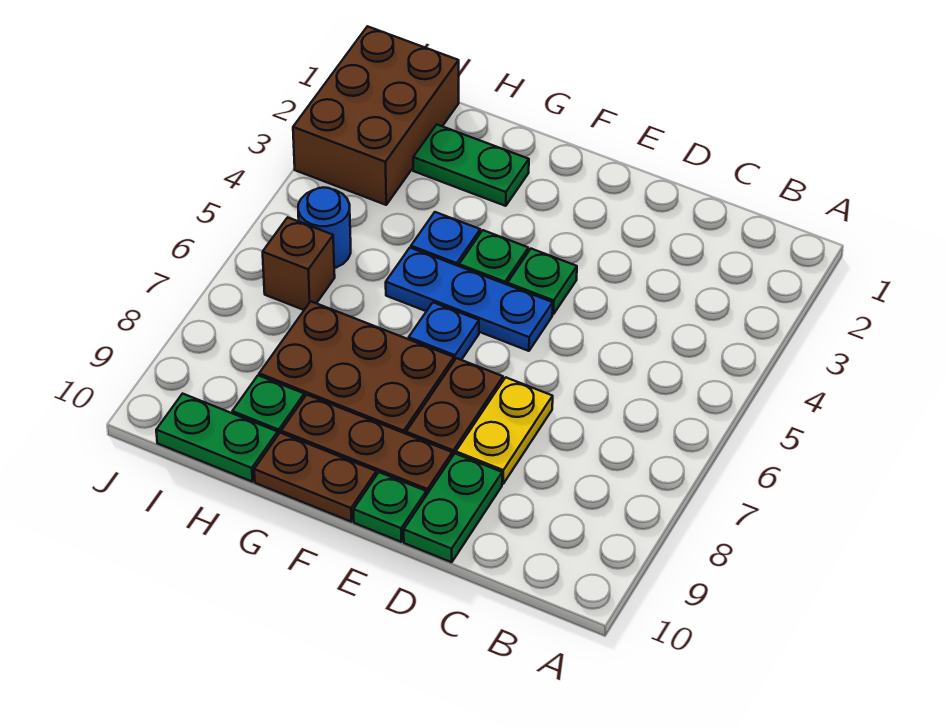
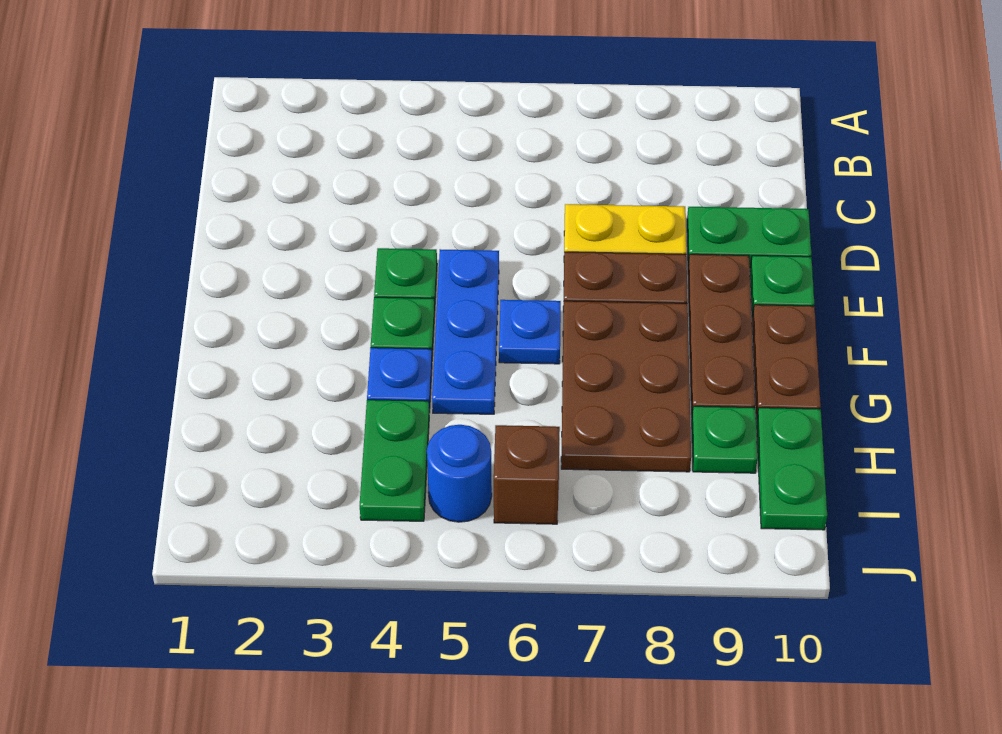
green 1x2 plate [413,125,529,206] -> green 1x2 plate moved to [360,400,429,521]
brown 2x3 brick [293,26,459,205] -> none

